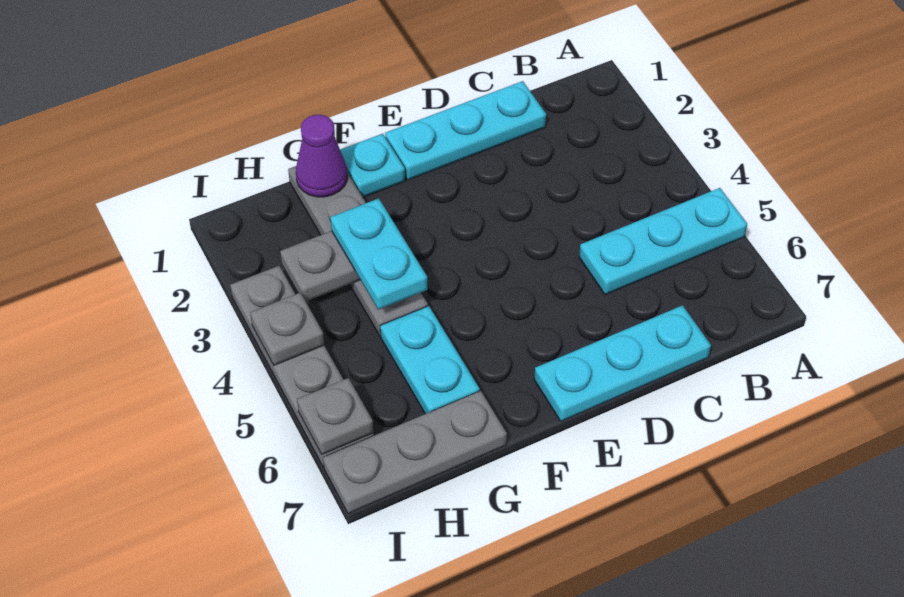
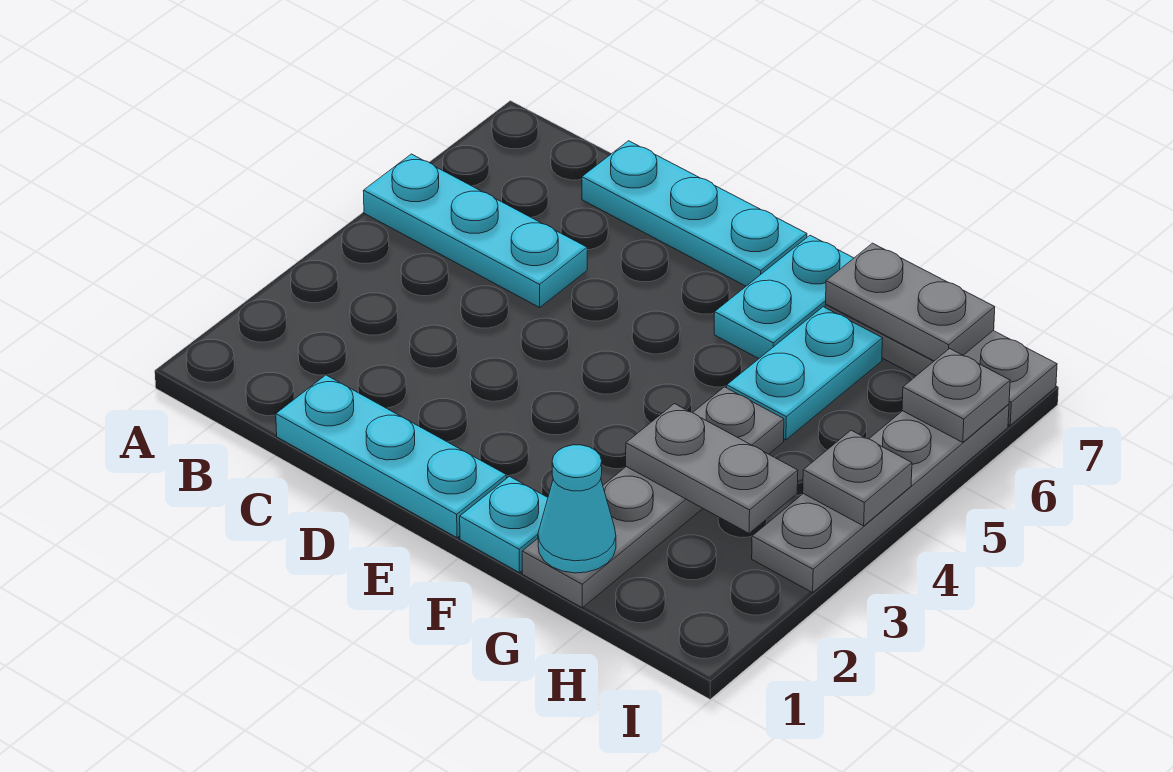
purple 1x1 cone [296,115,347,197] -> cyan 1x1 cone [538,445,616,573]
cyan 1x2 plate [330,198,428,309] -> cyan 1x2 plate moved to [714,235,853,358]
none -> grey 1x2 plate [826,243,995,361]

